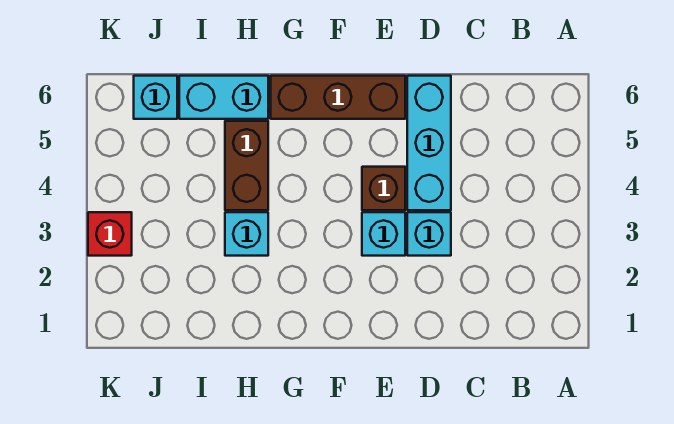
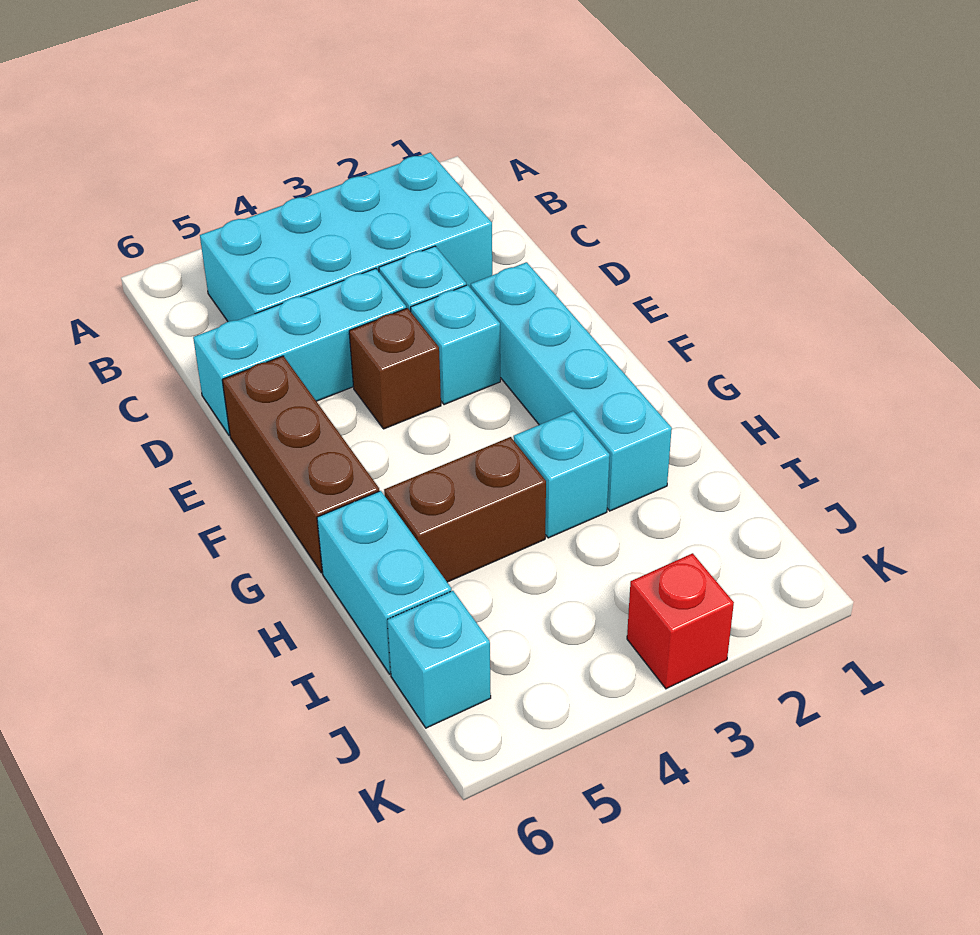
none -> cyan 2x4 brick [200,152,492,322]
none -> cyan 1x4 brick [471,262,672,511]

